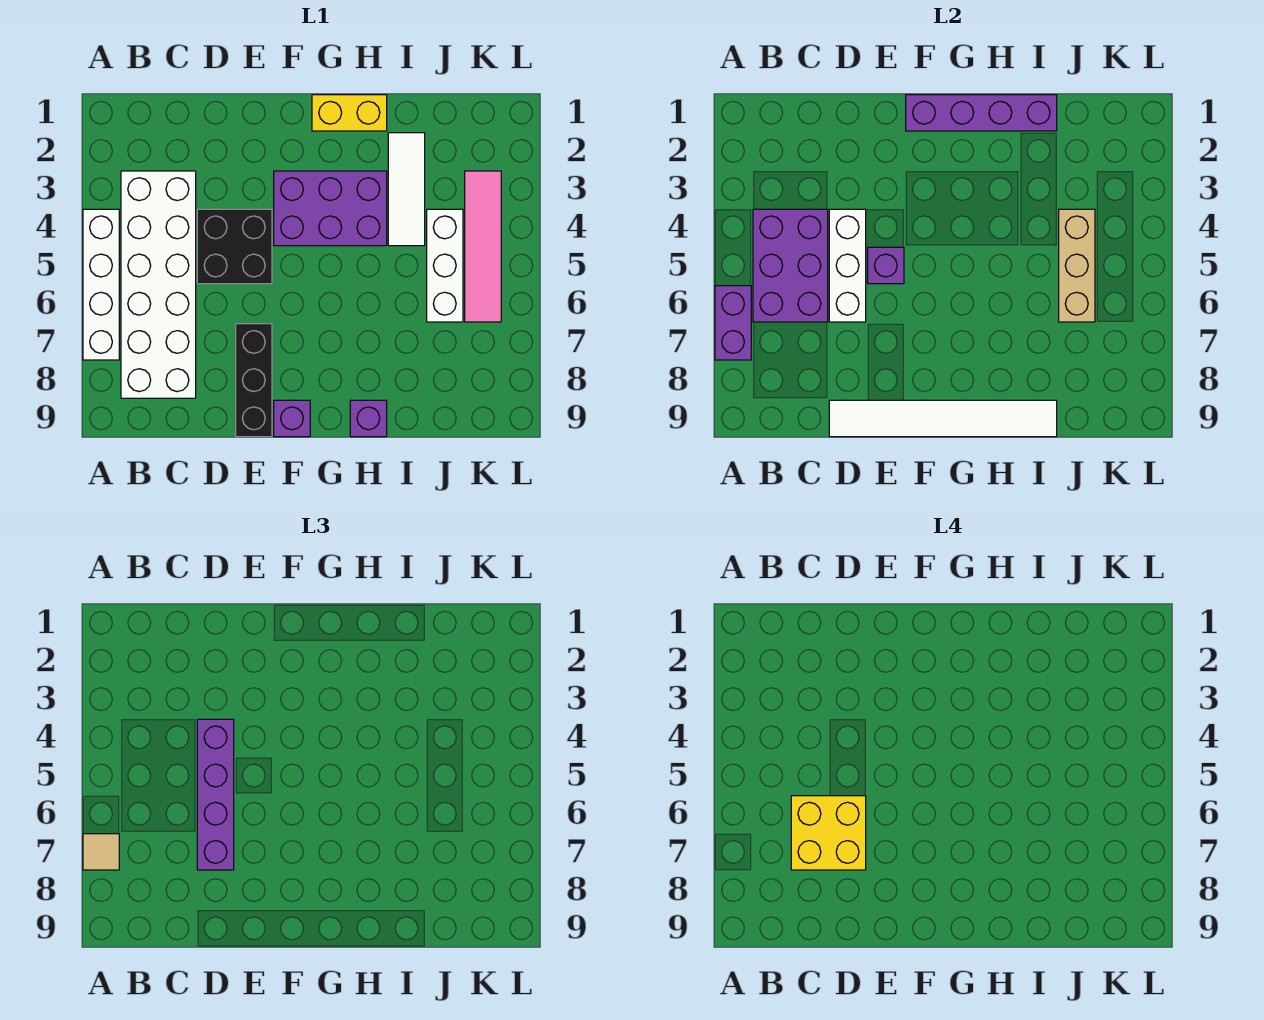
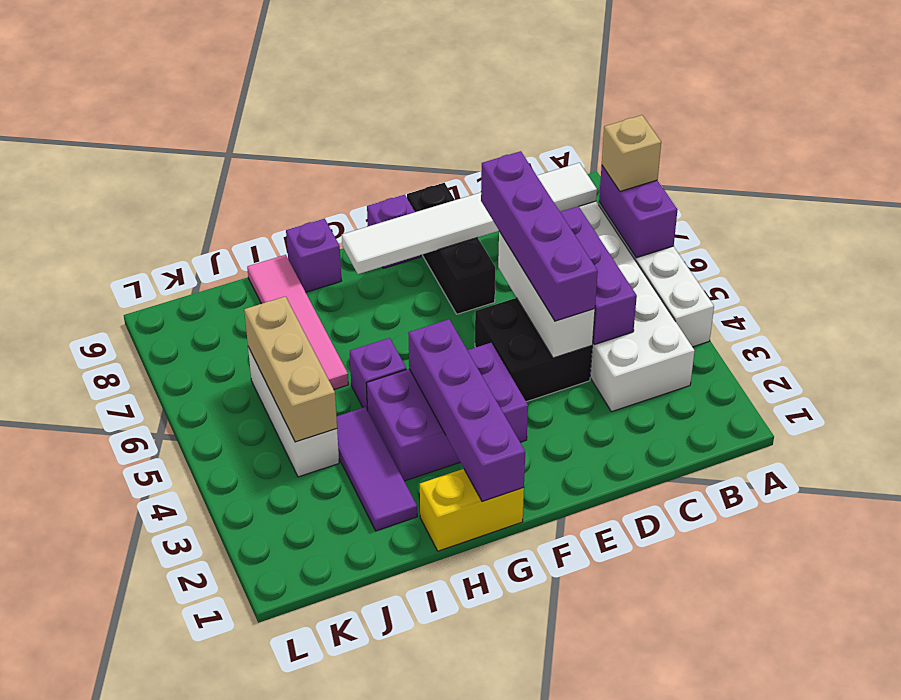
tan 1x1 tile [83,834,119,870] -> tan 1x1 brick [602,115,661,191]
purple 2x3 brick [753,209,828,322] -> purple 1x3 brick [560,206,637,344]
yellow 2x2 brick [791,796,866,870] -> none
white 1x6 tile [829,400,1057,437] -> white 1x6 tile moved to [342,163,597,274]
purple 1x1 brick [868,247,904,284] -> purple 1x1 brick moved to [350,338,406,411]
purple 1x4 brick [906,95,1057,131] -> purple 1x4 brick turned to [408,319,525,502]
white 1x3 tile [388,133,425,246] -> purple 1x3 tile [336,407,417,531]
pink 1x4 tile [465,171,501,322] -> pink 1x4 tile moved to [247,255,349,389]

